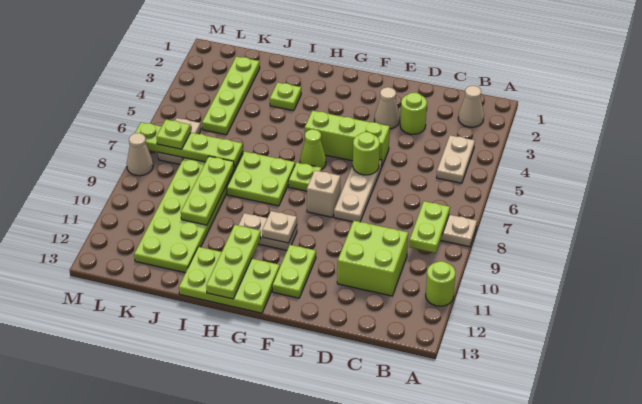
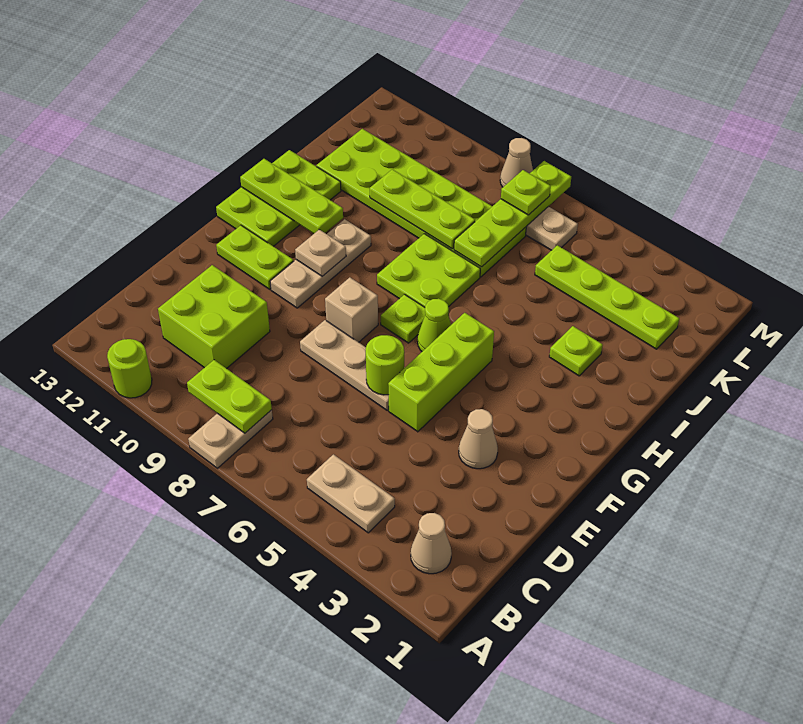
lime 1x1 round brick [400,93,427,134] -> none
tan 1x2 plate [238,213,297,250] -> tan 1x3 plate [270,219,371,308]

